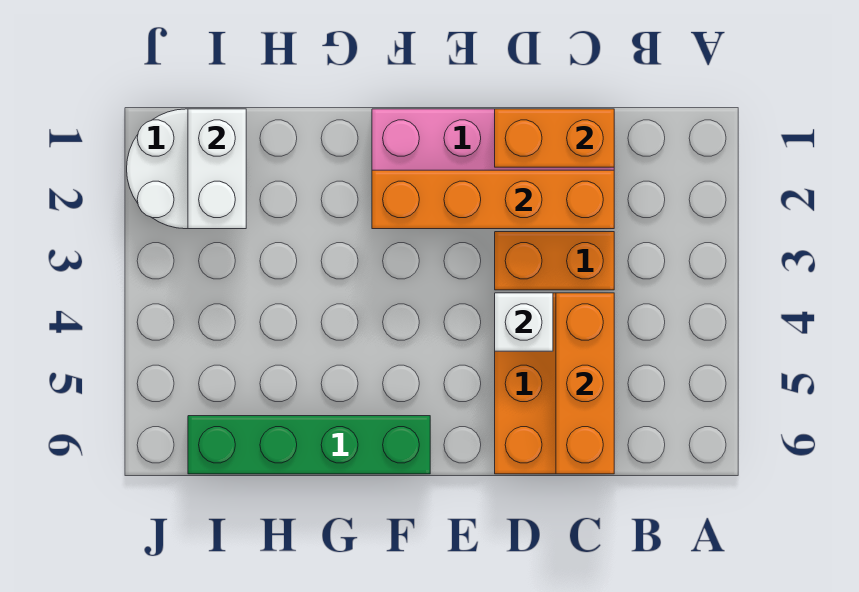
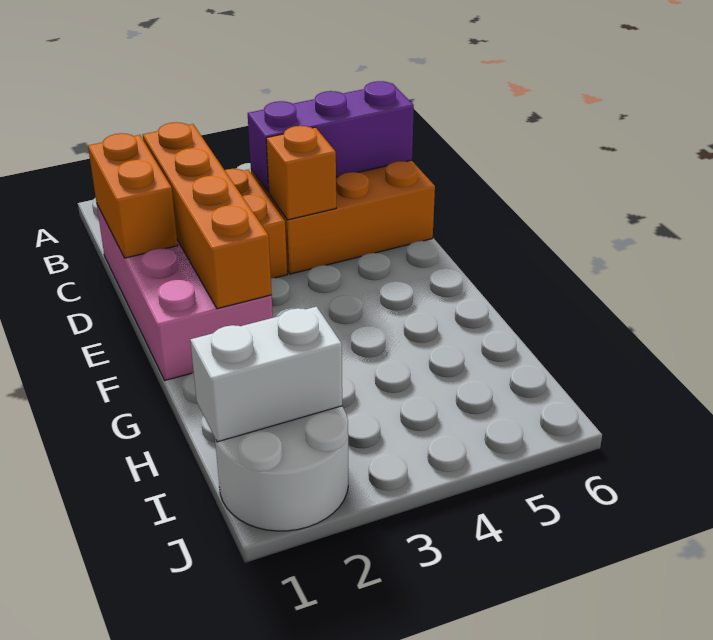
orange 1x3 brick [556,293,614,474] -> purple 1x3 brick [248,81,414,193]
white 1x1 brick [495,293,553,351] -> orange 1x1 brick [266,126,336,220]
green 1x4 brick [188,416,430,474] -> none

